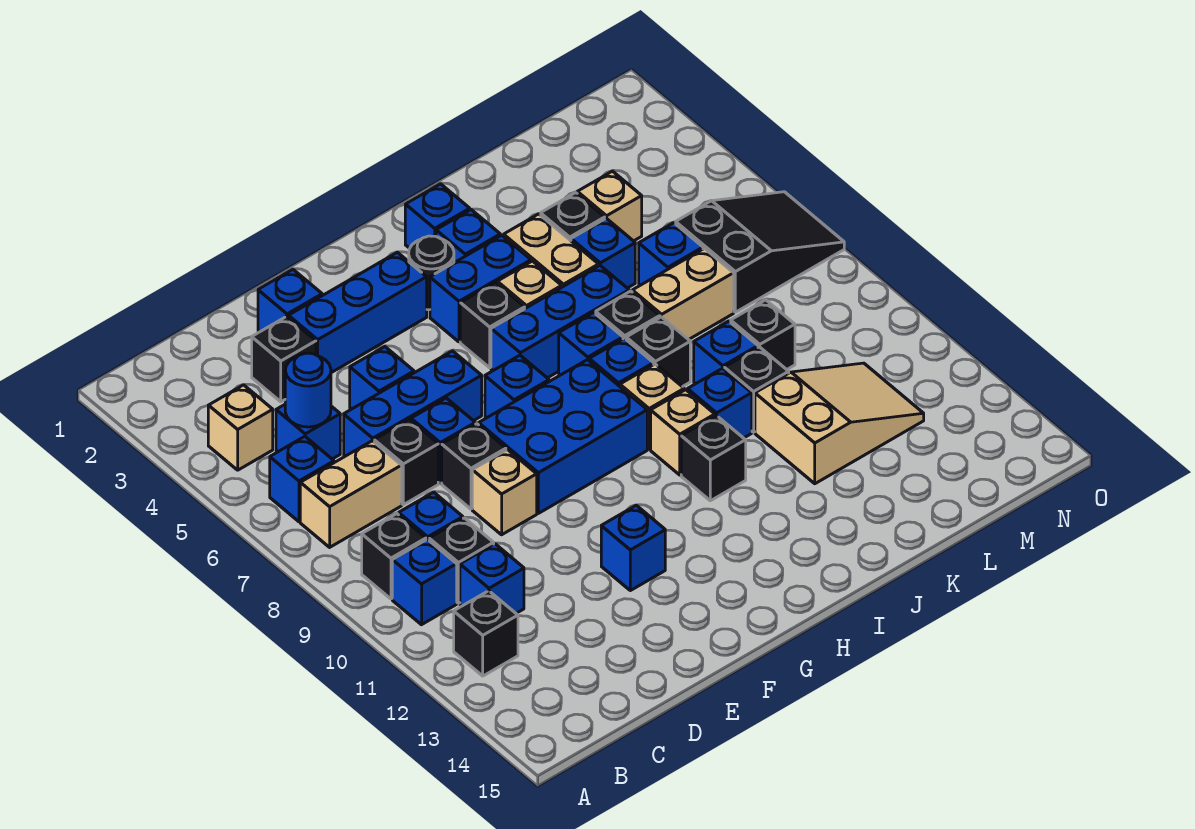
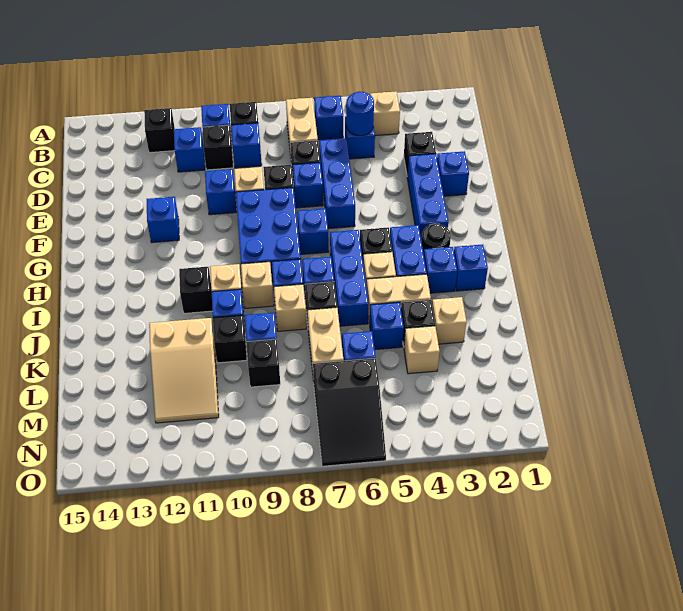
blue 1x1 brick [350,347,414,409] -> blue 1x1 brick moved to [205,169,236,215]
black 1x1 brick [626,317,690,387] -> tan 1x1 brick [274,284,307,331]
none -> tan 1x1 brick [432,297,467,344]

